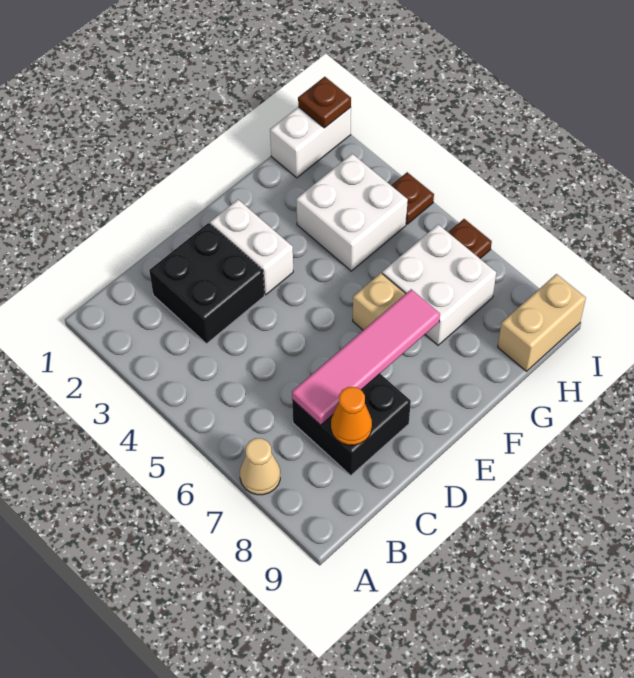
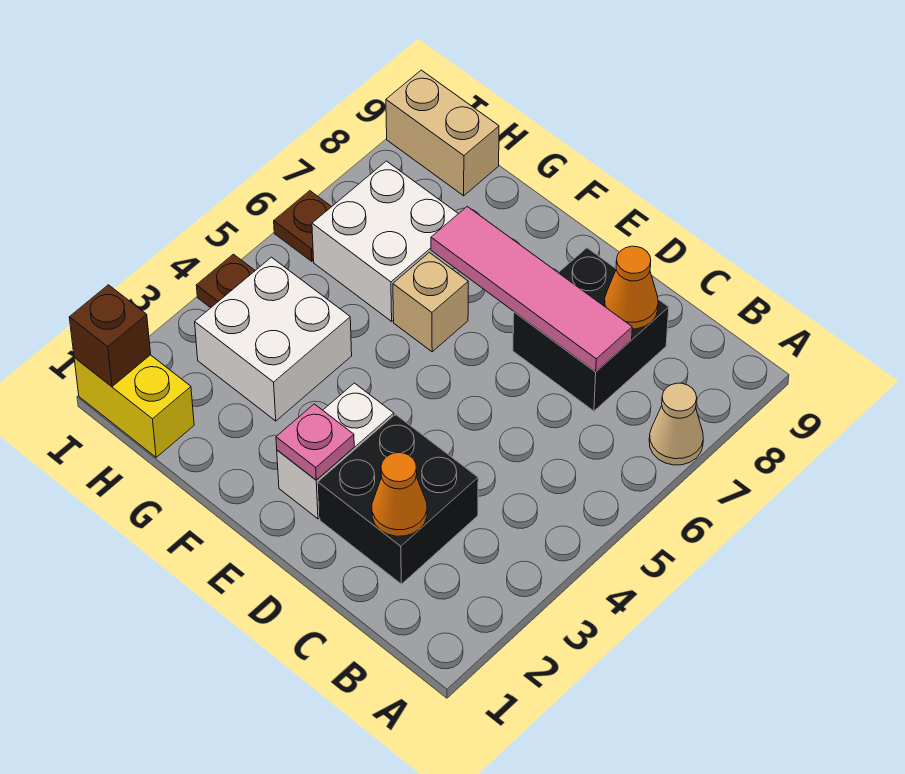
none -> orange 1x1 cone [372,453,427,536]
none -> pink 1x1 plate [276,404,354,480]
white 1x2 brick [270,107,351,178] -> yellow 1x2 brick [74,355,194,457]
brown 1x1 plate [298,77,351,128] -> brown 1x1 brick [69,285,151,387]

